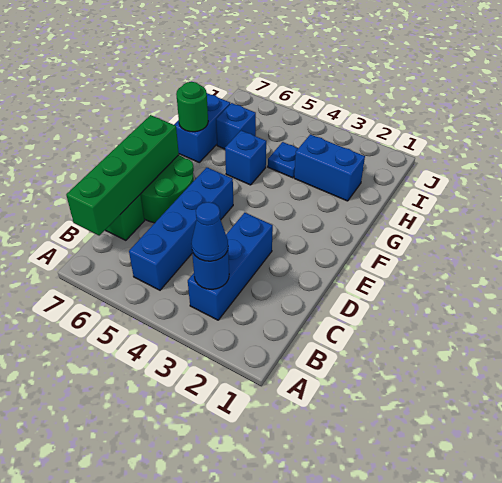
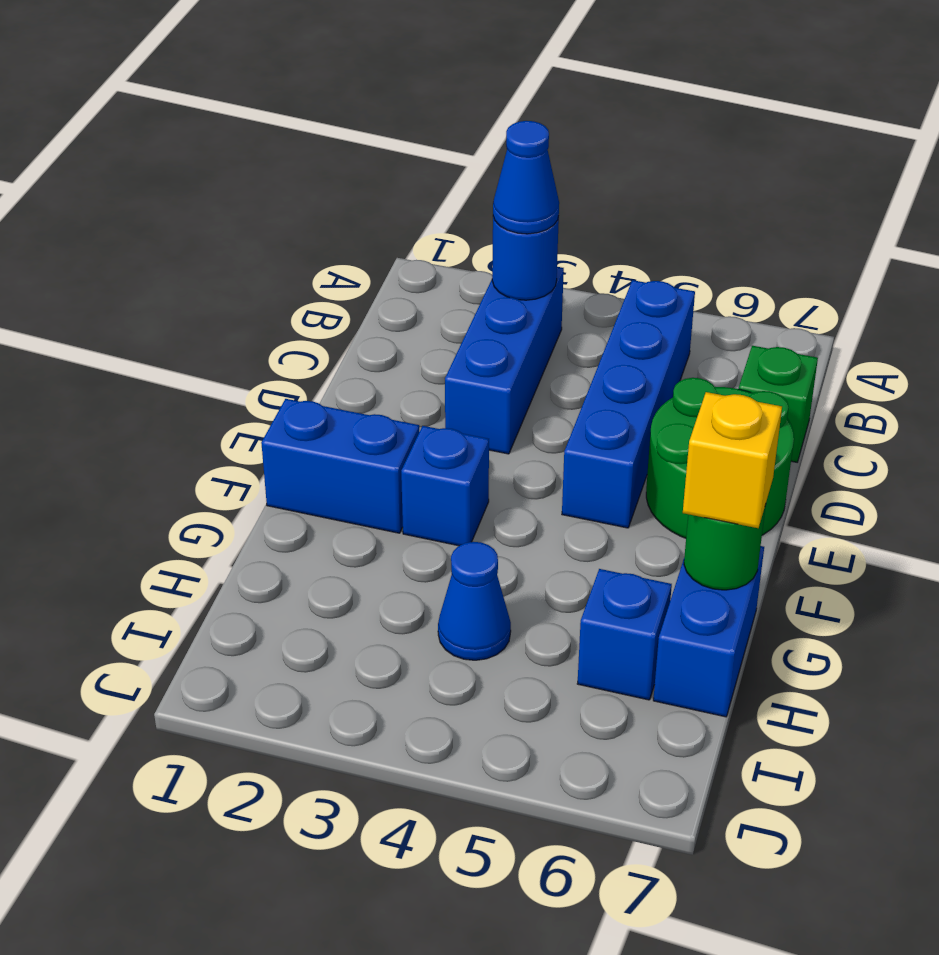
green 1x4 brick [66,115,179,235] -> none
blue 1x1 brick [225,131,266,185] -> blue 1x1 brick moved to [401,426,489,546]
none -> yellow 1x1 brick [683,392,782,528]
blue 1x2 brick [294,134,365,201] -> blue 1x2 brick moved to [261,399,419,533]
blue 1x1 plate [268,142,298,178] -> blue 1x1 cone [438,542,511,660]

